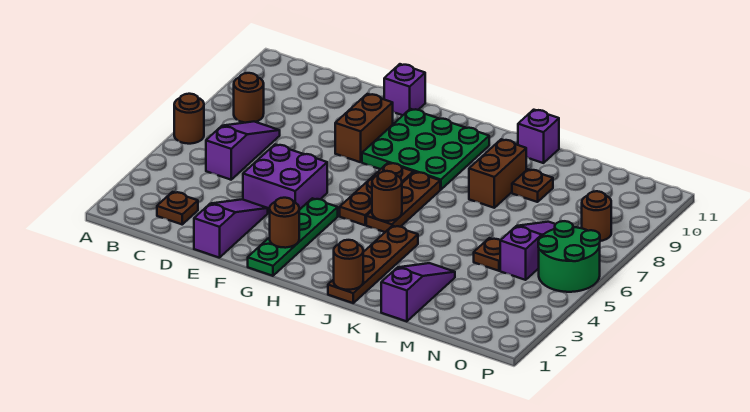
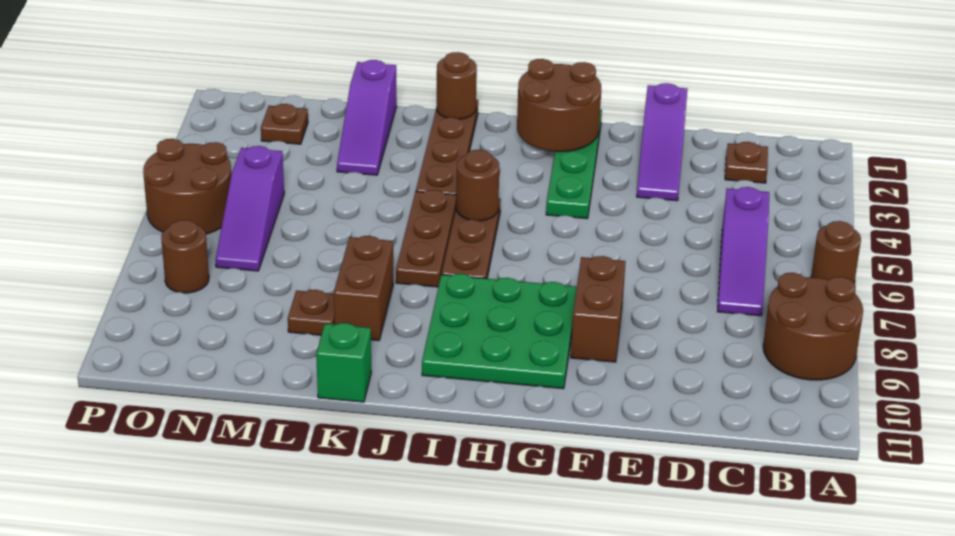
brown 1x1 round brick [234,73,264,123] -> brown 2x2 round brick [763,273,863,380]
purple 2x2 brick [243,145,327,213] -> none
purple 1x1 brick [384,64,425,115] -> none
brown 1x1 round brick [270,198,299,248] -> brown 2x2 round brick [517,59,601,152]
brown 1x3 plate [340,163,413,225] -> brown 1x3 plate moved to [396,190,456,287]
purple 1x1 brick [518,110,559,163] -> green 1x1 brick [316,323,371,402]
brown 1x1 plate [474,238,500,271] -> brown 1x1 plate moved to [261,104,308,144]
green 2x2 round brick [538,221,600,292] -> brown 2x2 round brick [143,139,231,234]

